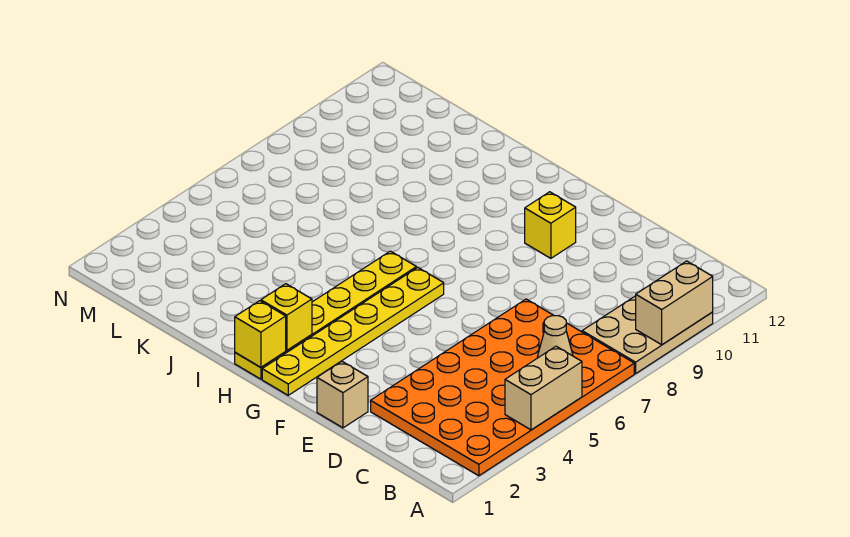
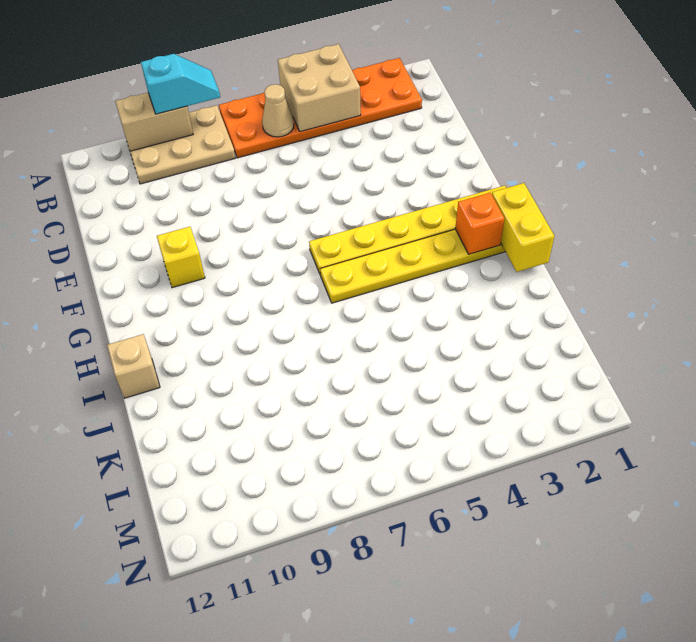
orange 4x6 plate [371,299,634,476] -> orange 2x6 plate [219,58,422,158]
tan 1x2 brick [505,346,582,430] -> tan 2x2 brick [278,44,361,132]
none -> cyan 1x2 slope [141,54,220,114]
tan 1x1 brick [317,361,368,428] -> tan 1x1 brick moved to [107,334,160,398]
yellow 1x1 brick [235,301,286,367] -> yellow 1x2 brick [492,183,554,272]
yellow 1x1 brick [261,284,312,350] -> orange 1x1 brick [455,193,504,254]

